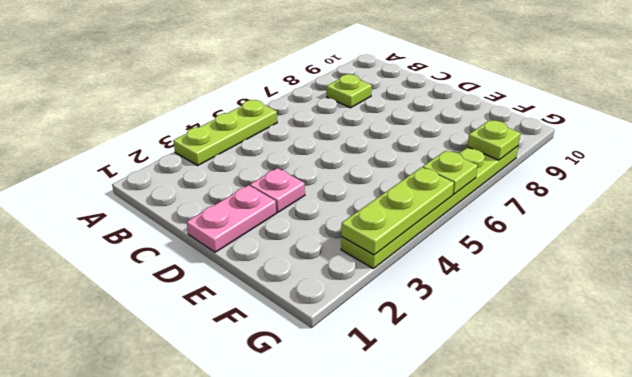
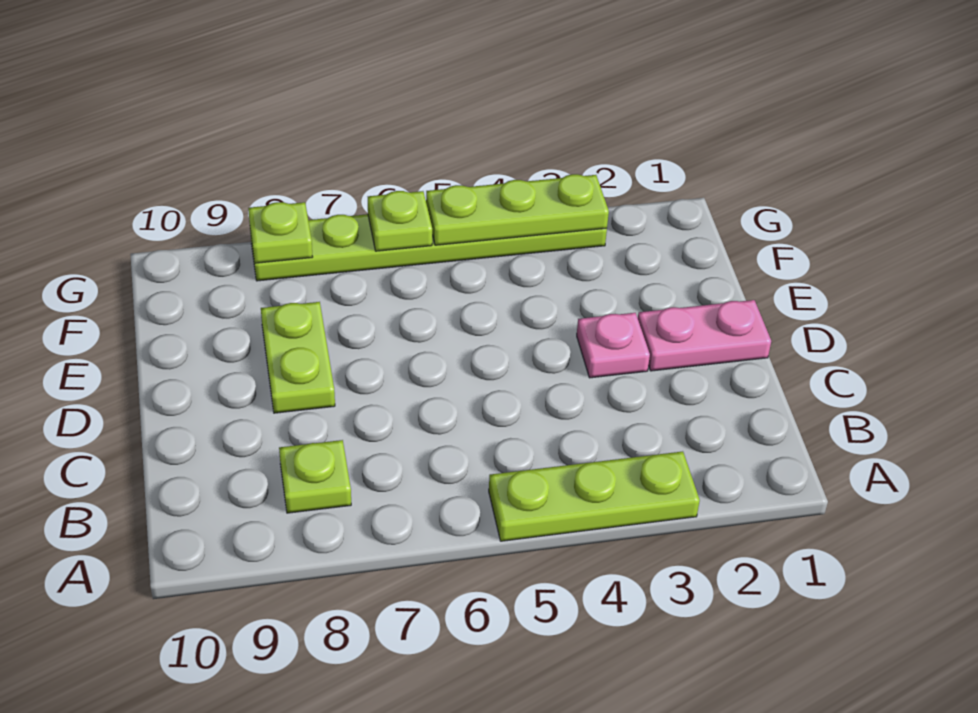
none -> lime 1x2 plate [261,302,335,413]

